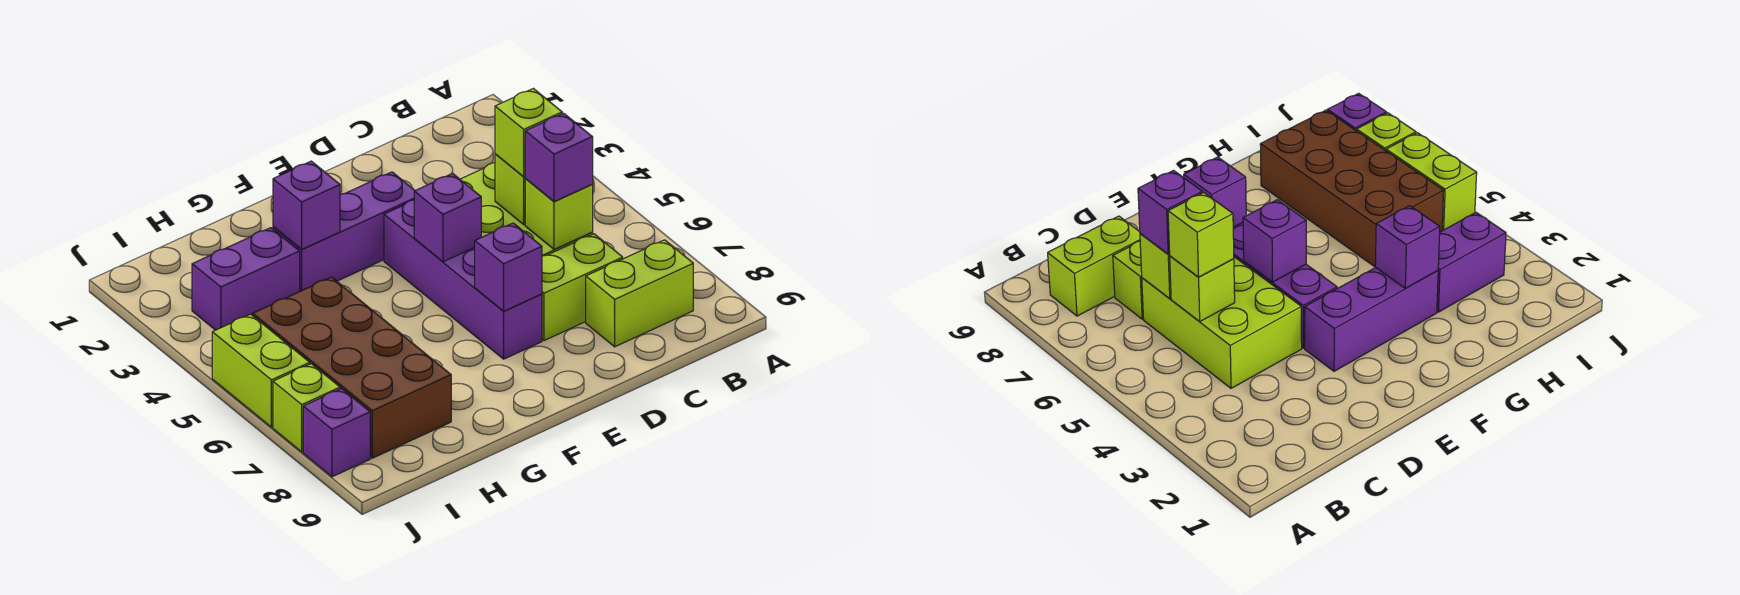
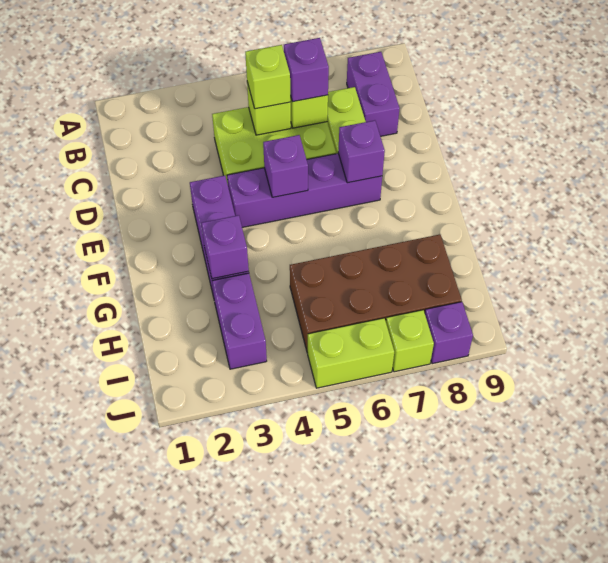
lime 1x2 brick [586,240,693,347] -> purple 1x2 brick [347,52,400,136]

